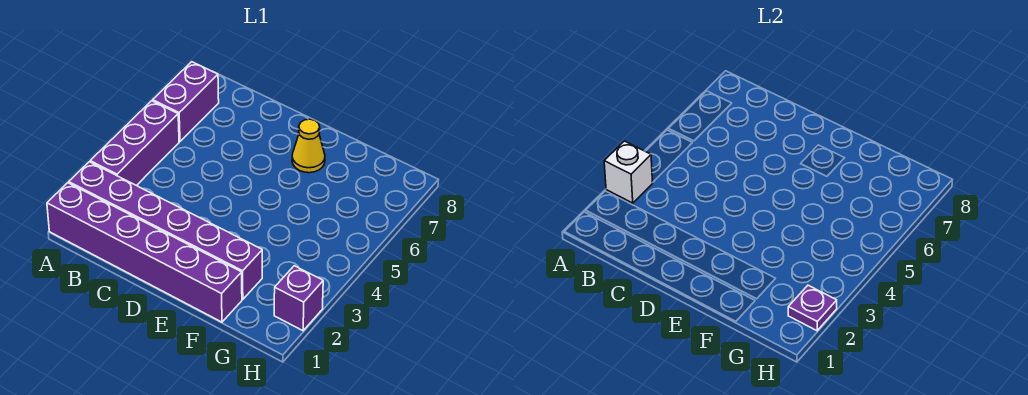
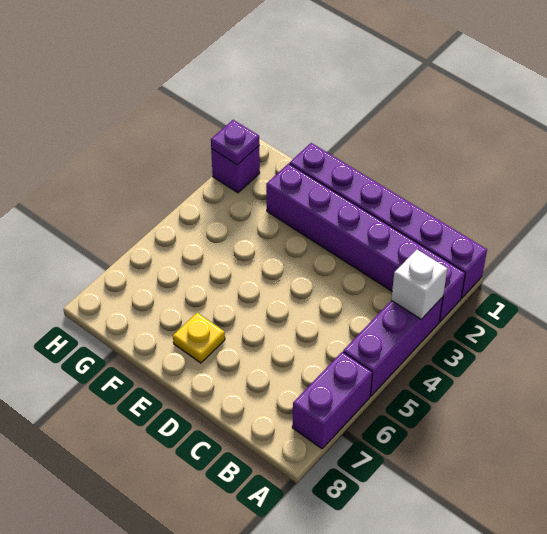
yellow 1x1 cone [292,119,325,173] -> yellow 1x1 plate [173,313,225,363]

